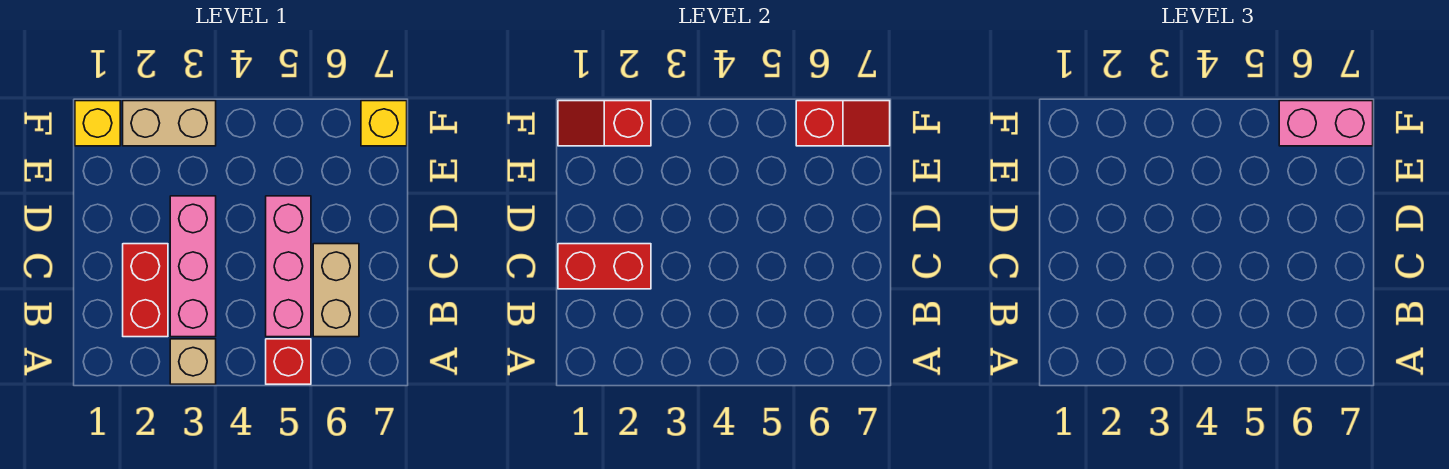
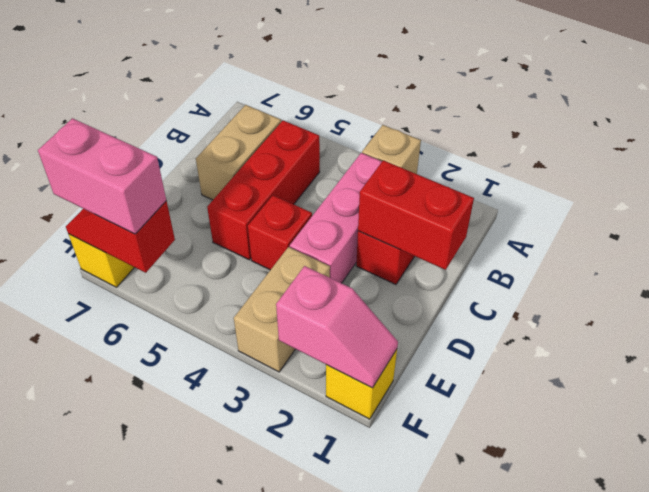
red 1x1 brick [266,339,311,384] -> red 1x1 brick moved to [248,195,312,270]
pink 1x3 brick [266,196,311,337] -> red 1x3 brick [207,121,320,260]
red 1x2 slope [558,101,651,146] -> pink 1x2 slope [276,266,398,388]
tan 1x2 brick [123,101,216,146] -> tan 1x2 brick turned to [234,247,330,372]

